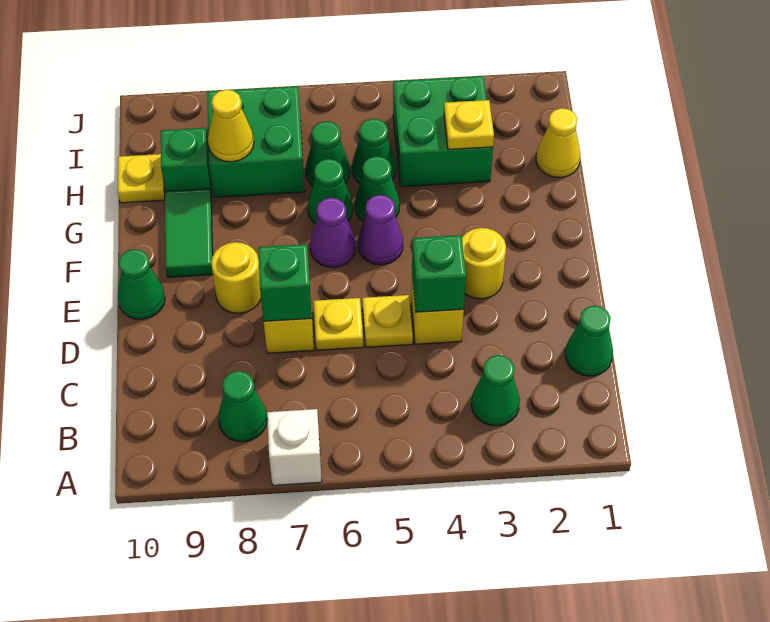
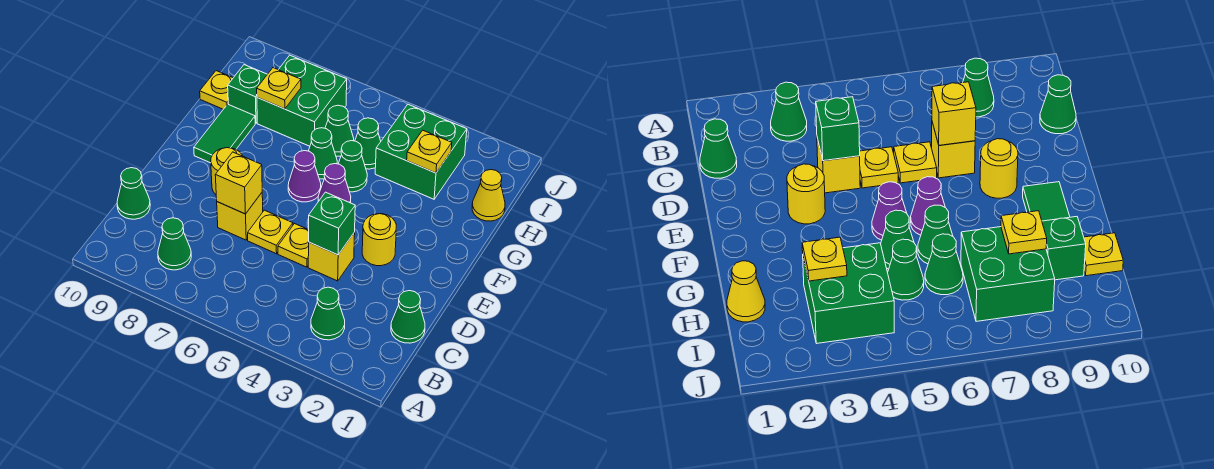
white 1x1 brick [267,409,322,485] -> none
green 1x1 brick [258,244,312,321] -> yellow 1x1 brick [215,152,262,214]
green 1x1 cone [118,249,165,319] -> green 1x1 cone moved to [117,168,150,219]
yellow 1x1 cone [208,90,254,162] -> yellow 1x1 plate [257,68,301,109]

